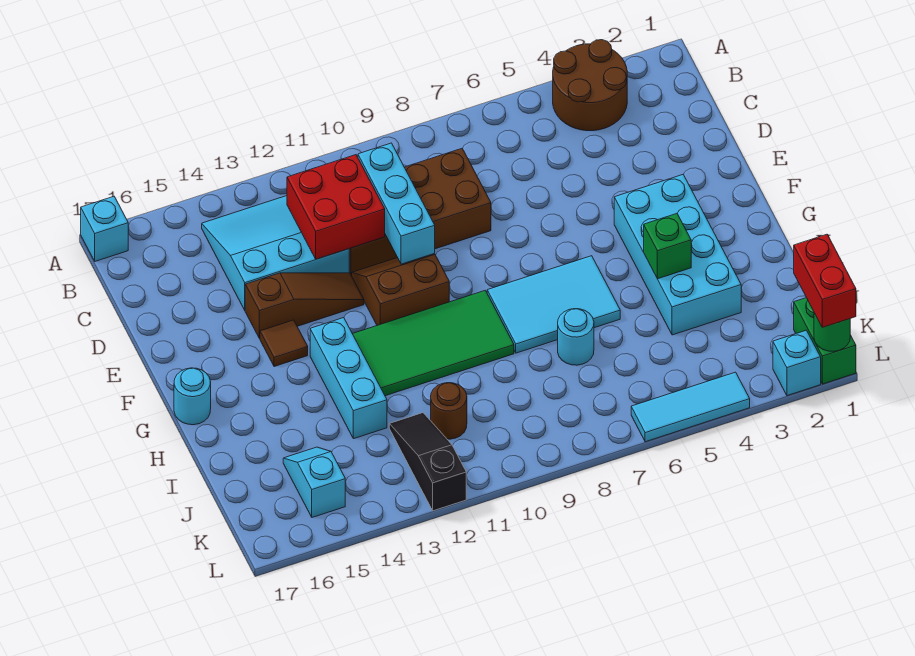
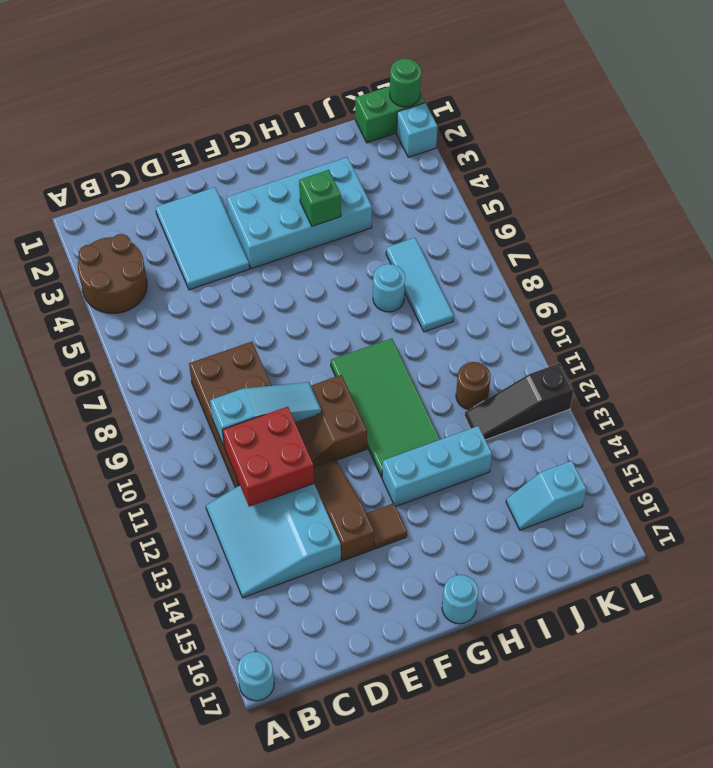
cyan 1x1 brick [81,196,128,261] -> cyan 1x1 round brick [237,652,274,701]
cyan 1x3 brick [358,143,435,264] -> cyan 1x3 slope [210,382,321,446]
cyan 2x3 tile [487,256,620,353] -> cyan 2x3 tile moved to [156,187,249,290]
red 1x2 brick [794,234,856,327] -> none
cyan 1x3 tile [631,372,750,442] -> cyan 1x3 tile moved to [386,238,454,332]

